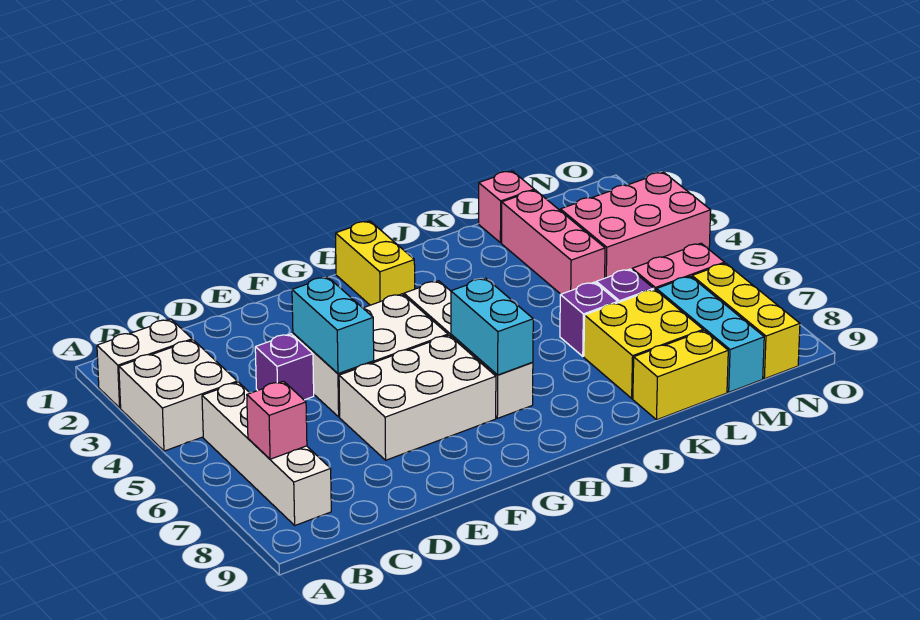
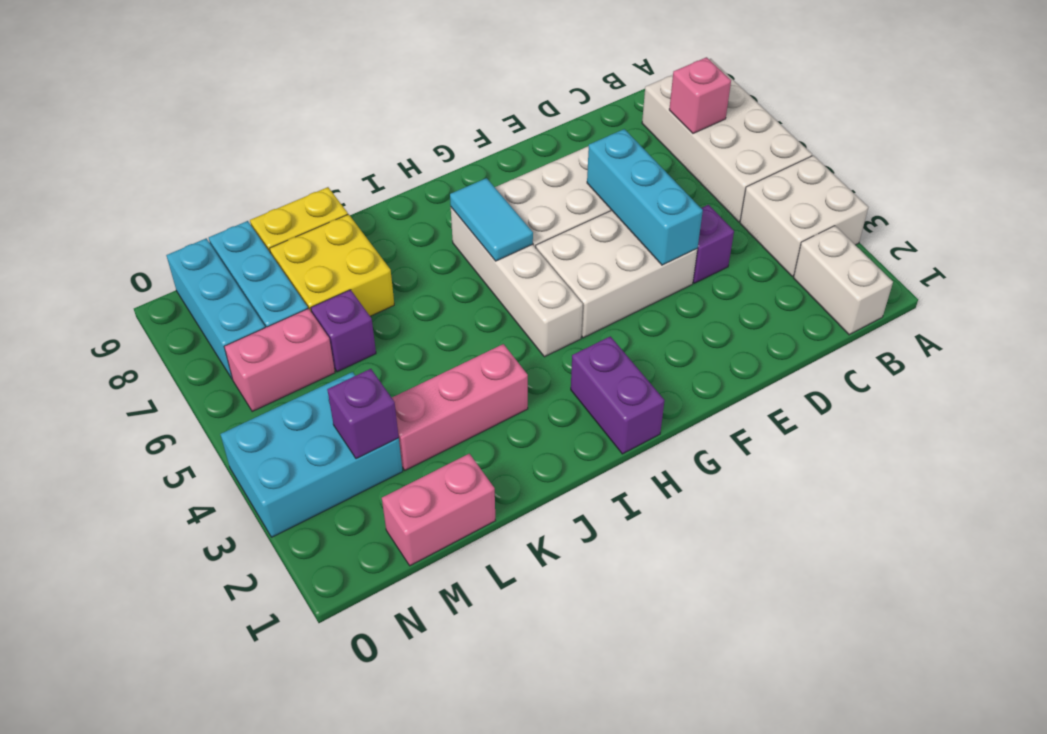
white 1x2 brick [97,319,192,408] -> white 1x2 brick turned to [794,226,893,335]
white 1x4 brick [202,382,331,525] -> white 2x4 brick [642,59,812,222]
cyan 1x2 brick [292,277,374,374] -> cyan 1x3 brick [587,129,703,265]
yellow 1x2 brick [336,221,415,305] -> purple 1x2 brick [571,336,665,454]
cyan 1x2 brick [451,278,533,375] -> cyan 1x2 tile [450,178,533,261]
purple 1x1 brick [560,282,618,356] -> purple 1x1 brick moved to [327,369,399,459]
pink 1x1 brick [479,171,534,243] -> pink 1x2 brick [382,454,495,566]
pink 1x3 brick [502,190,605,294] -> pink 1x3 brick turned to [392,344,528,470]
pink 2x3 brick [560,172,711,278] -> cyan 2x3 brick [220,372,403,537]
yellow 1x3 brick [692,263,800,379] -> cyan 1x3 brick [166,238,265,379]

